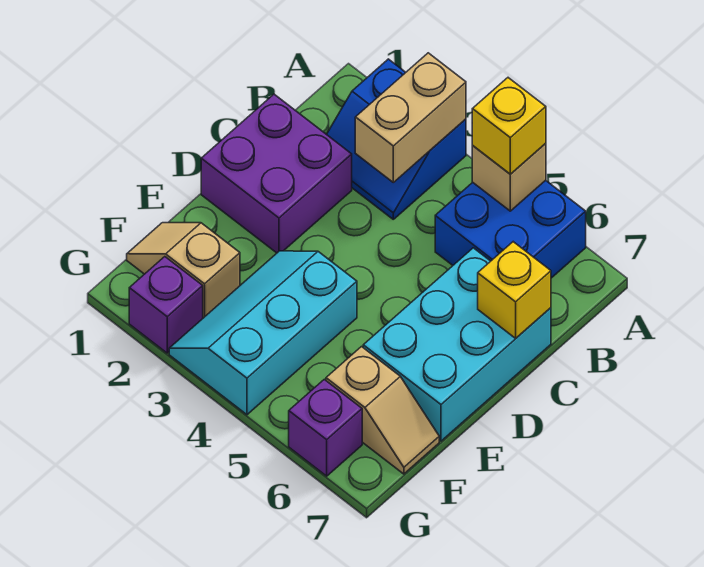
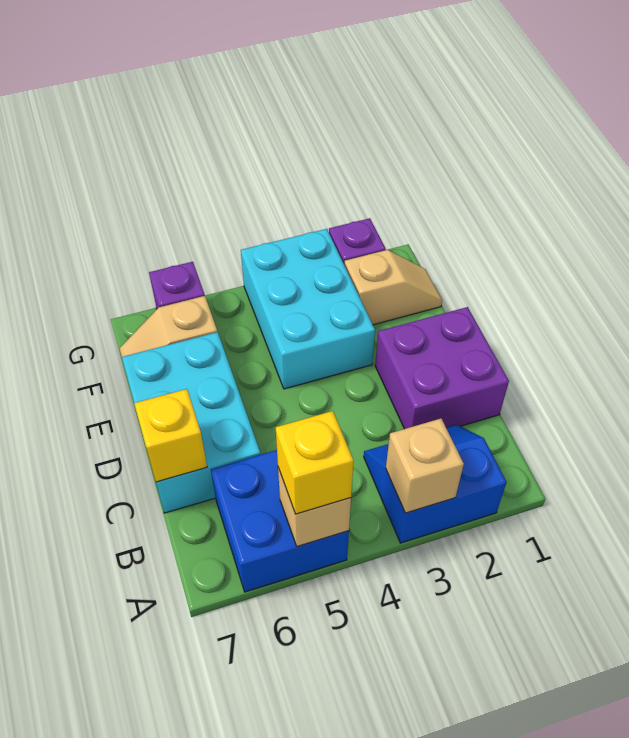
tan 1x2 brick [355,53,466,182] -> tan 1x1 brick [386,419,464,513]
cyan 2x3 slope [169,251,357,415] -> cyan 2x3 brick [241,229,375,389]

